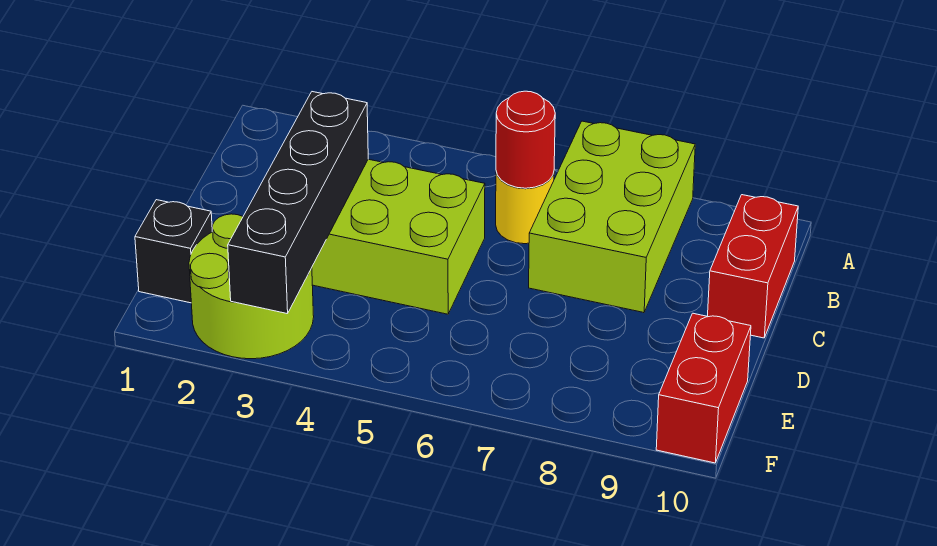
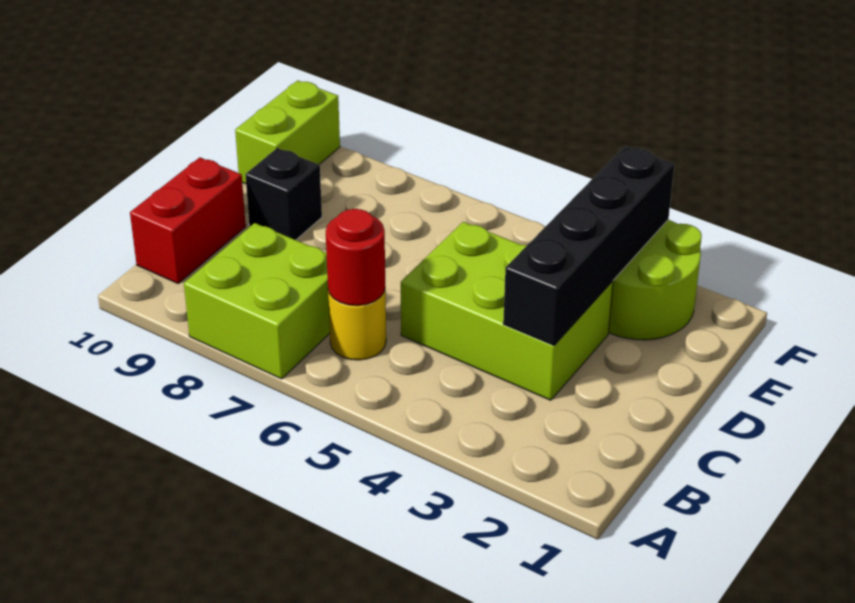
lime 2x3 brick [529,121,695,313] -> lime 2x2 brick [184,223,330,379]
black 1x1 brick [135,200,212,303] -> black 1x1 brick moved to [245,148,322,240]
red 1x2 brick [656,313,751,463] -> lime 1x2 brick [235,80,340,184]

